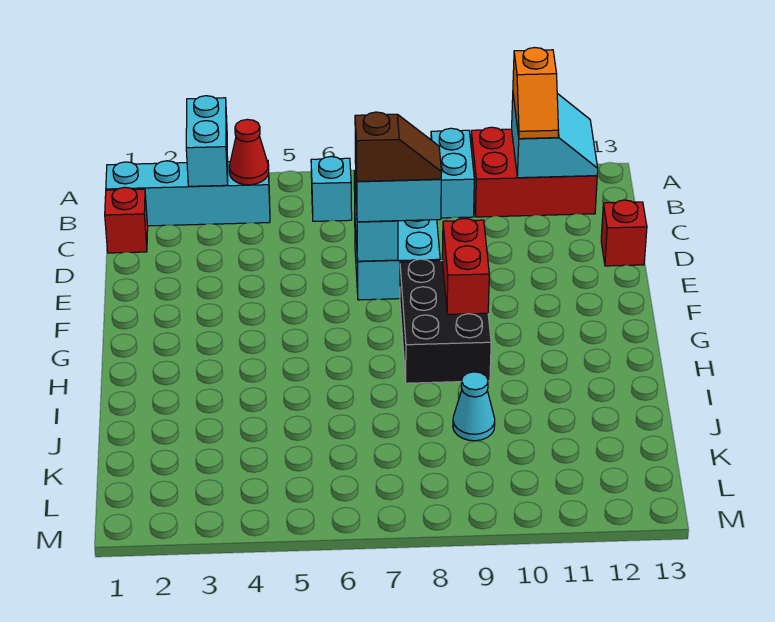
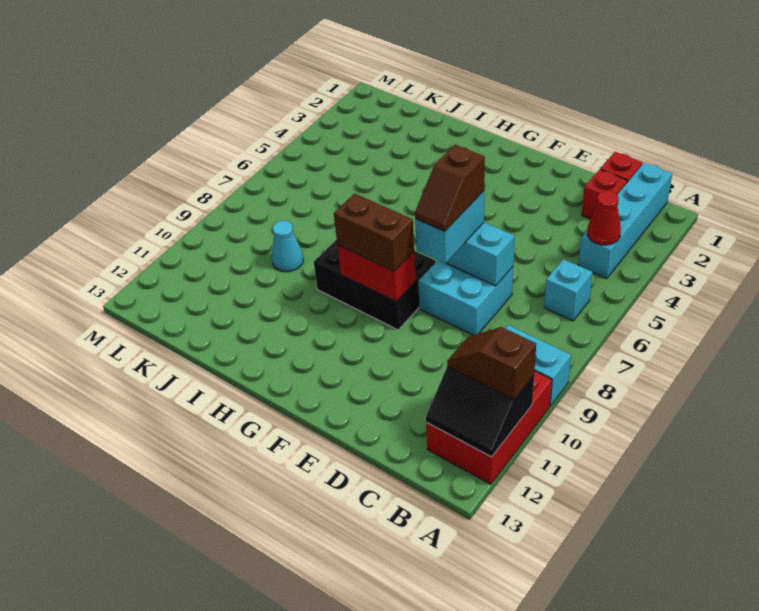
cyan 1x2 brick [186,96,228,186] -> none
cyan 2x2 slope [512,93,598,178] -> black 2x2 slope [426,367,534,457]
orange 1x2 slope [513,48,559,139] -> brown 1x2 slope [447,327,536,400]
red 1x1 brick [601,200,647,266] -> red 1x1 brick moved to [582,169,627,219]
none -> brown 1x2 brick [334,193,414,271]

